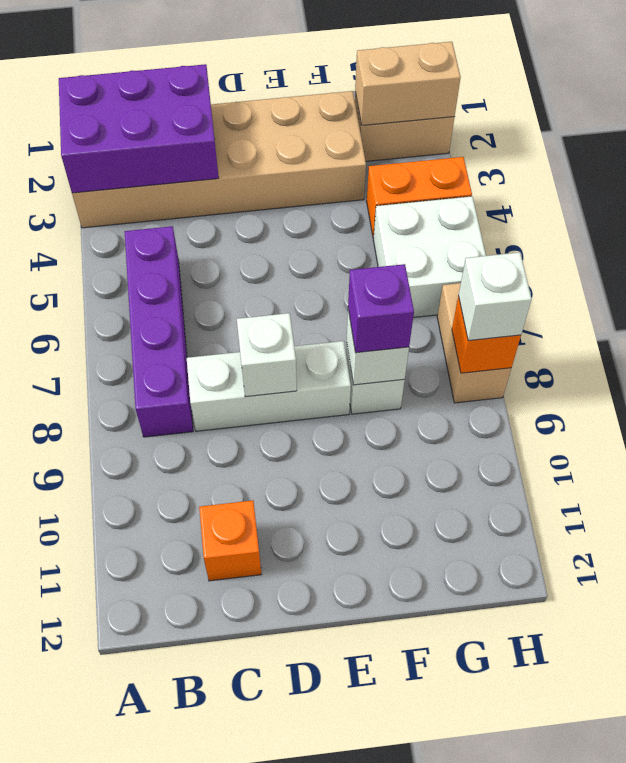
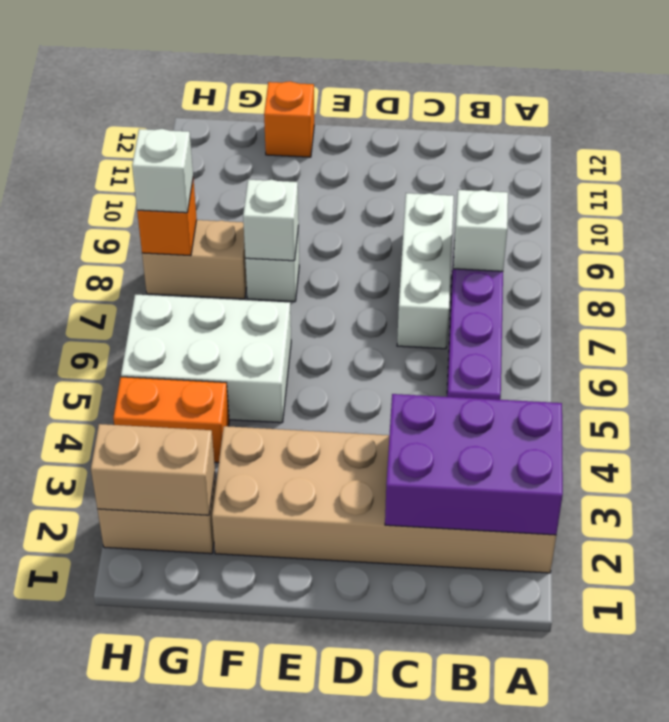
white 1x3 brick [187,341,351,431] -> white 1x3 brick turned to [397,193,454,349]
orange 1x1 brick [199,500,261,581] -> orange 1x1 brick moved to [264,81,314,157]
white 1x1 brick [237,313,297,397] -> white 1x1 brick moved to [453,190,508,271]
purple 1x1 brick [348,264,414,353] -> none
white 2x2 brick [373,196,486,317] -> white 2x3 brick [121,294,291,423]
tan 1x2 brick [437,283,511,403] -> tan 1x2 brick turned to [142,220,247,299]

